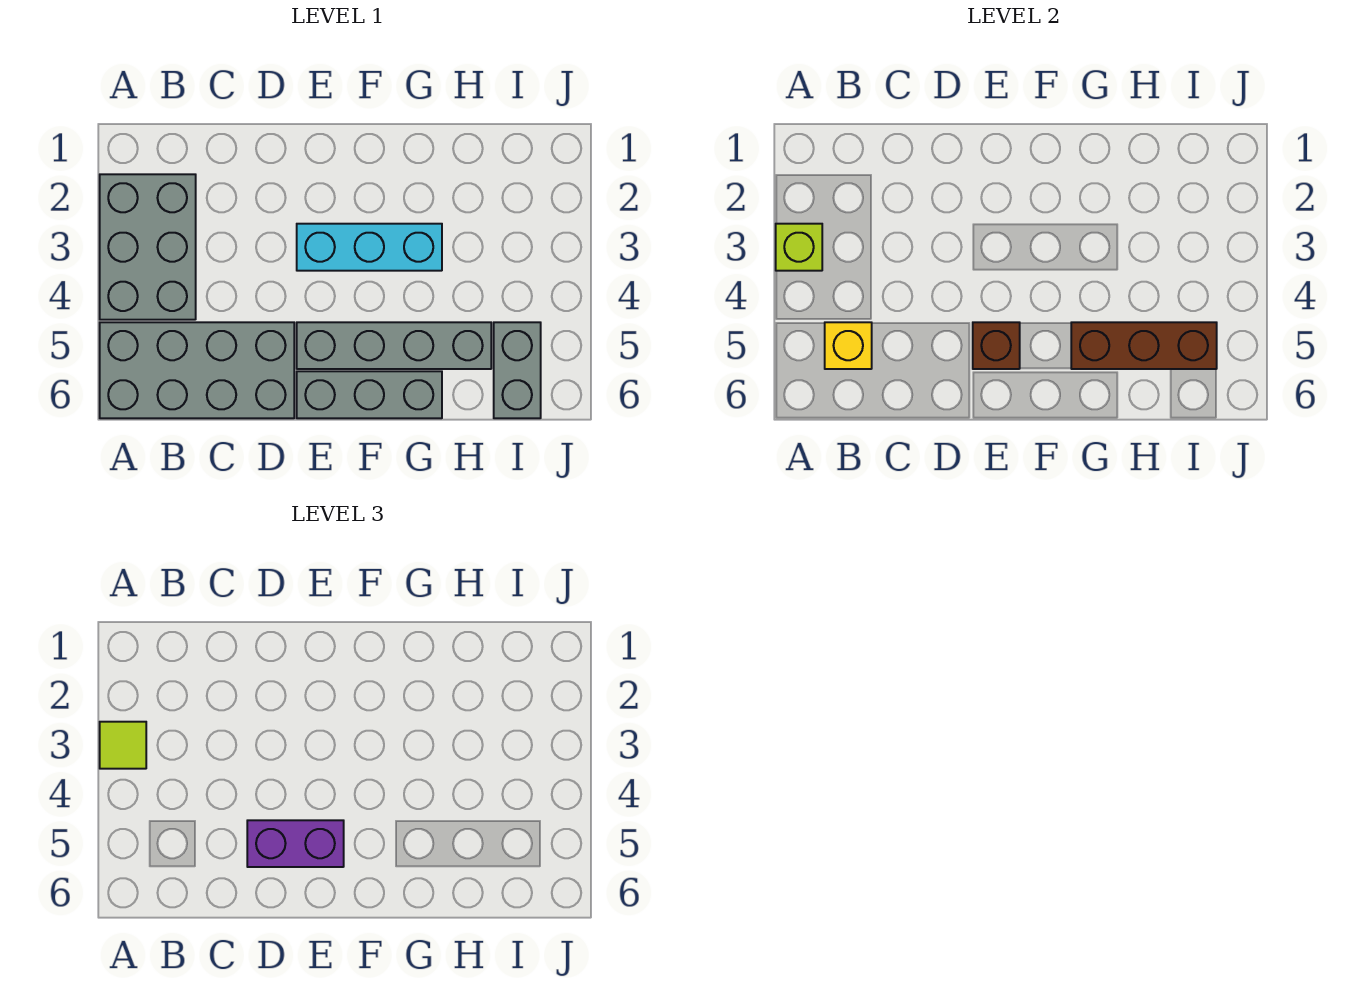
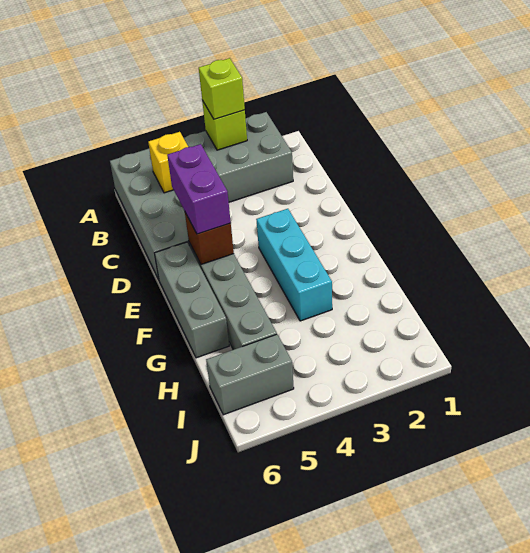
lime 1x1 tile [100,722,146,769] -> lime 1x1 brick [199,58,245,119]
brown 1x3 brick [1071,322,1217,369] -> none

